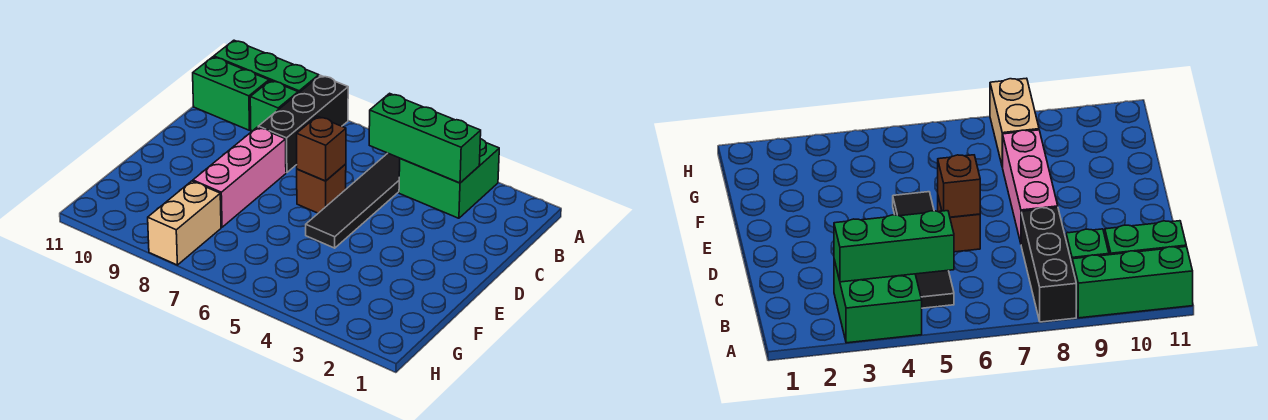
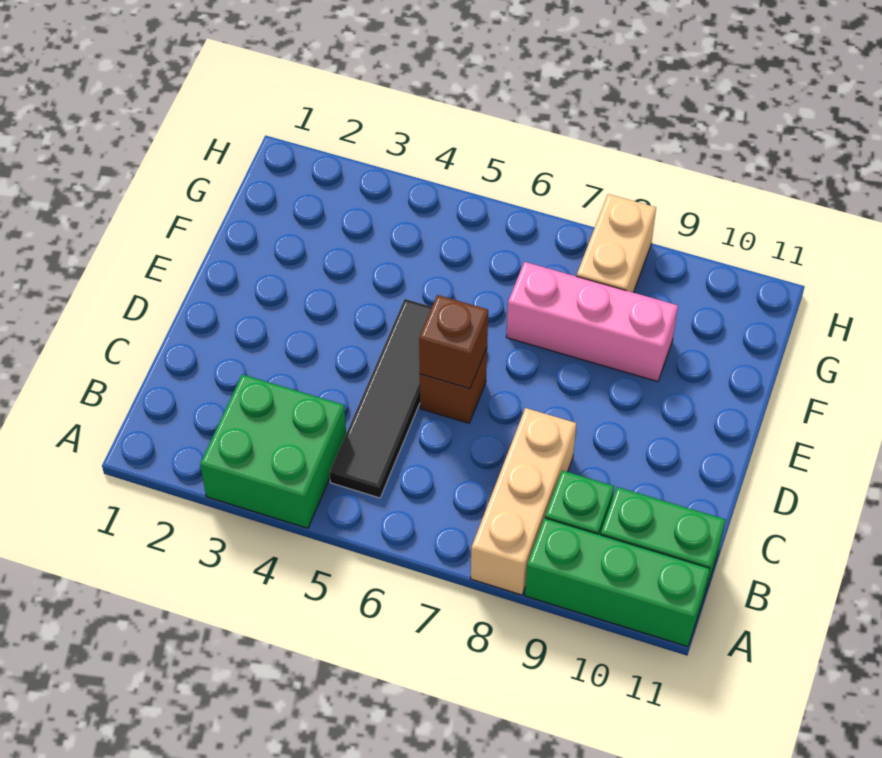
black 1x3 brick [258,75,348,173] -> tan 1x3 brick [471,408,576,595]
green 1x3 brick [369,93,481,183] -> none
pink 1x3 brick [193,127,286,227] -> pink 1x3 brick turned to [506,262,678,382]

